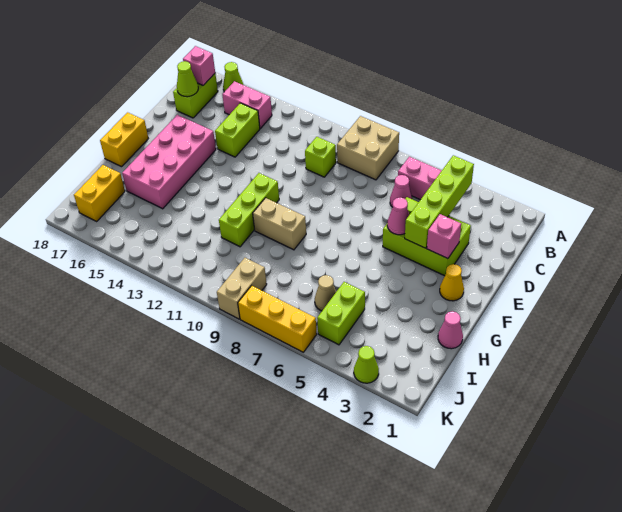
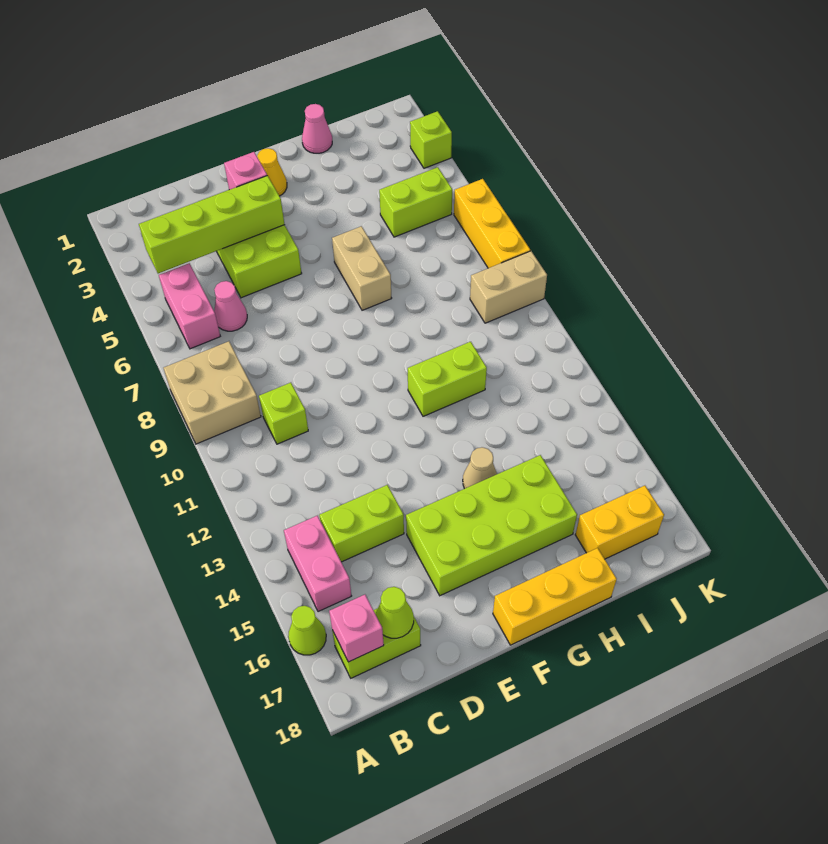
pink 1x1 cone [387,198,409,235] -> none
pink 2x4 brick [122,115,216,209] -> lime 2x4 brick [406,455,577,596]
lime 1x3 brick [219,173,279,247] -> lime 1x2 brick [408,342,487,416]
yellow 1x2 brick [100,112,148,167] -> yellow 1x3 brick [493,548,617,645]
tan 1x2 brick [253,198,306,250] -> tan 1x2 brick moved to [332,226,392,310]
tan 1x1 cone [315,275,336,311] -> tan 1x1 cone moved to [463,447,497,489]
lime 1x1 cone [354,346,379,383] -> lime 1x1 brick [410,111,452,168]

